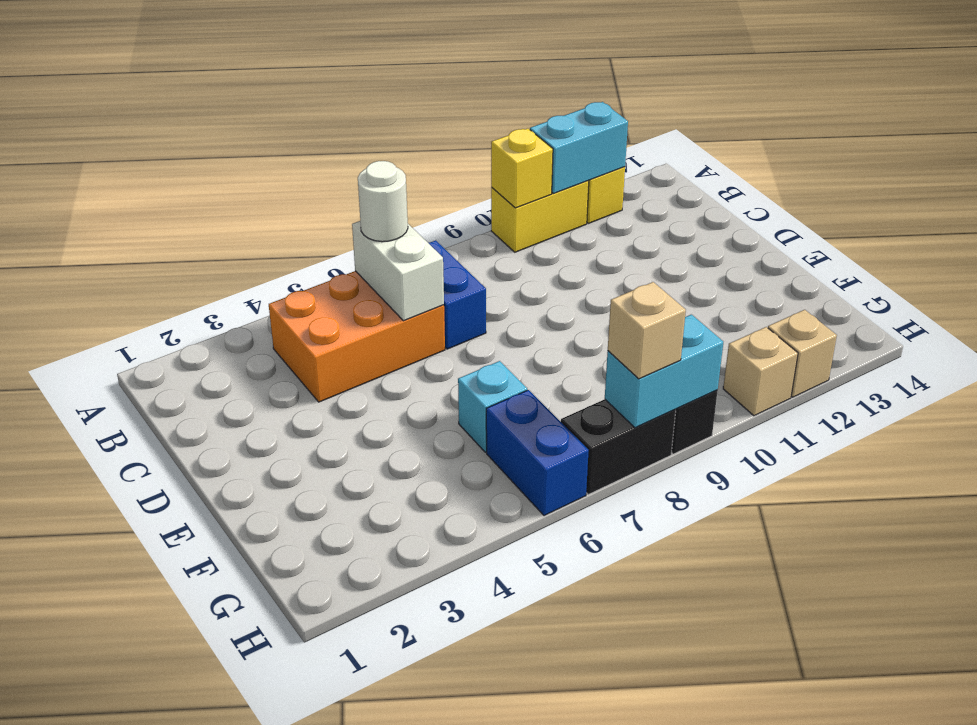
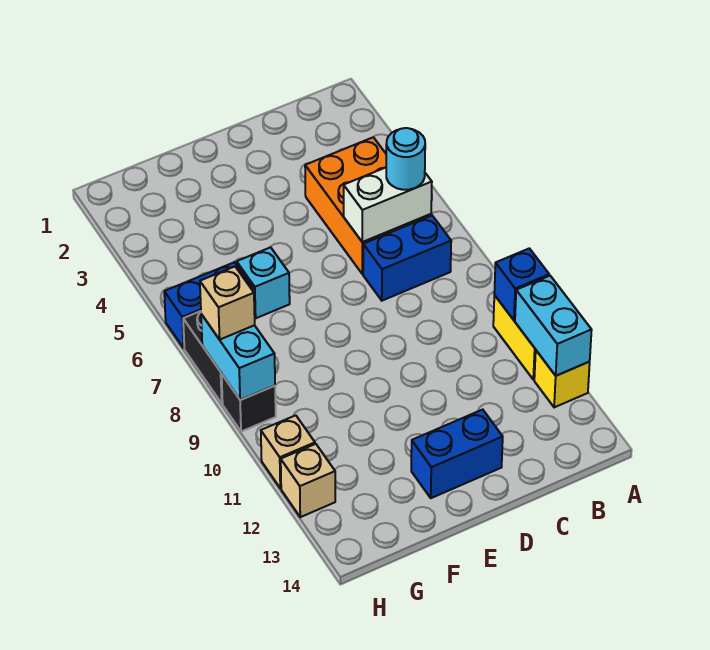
yellow 1x1 brick [491,129,553,208] -> blue 1x1 brick [494,248,549,320]
white 1x1 round brick [358,161,408,242] -> cyan 1x1 round brick [386,128,425,190]
none -> blue 1x2 brick [411,410,503,498]

